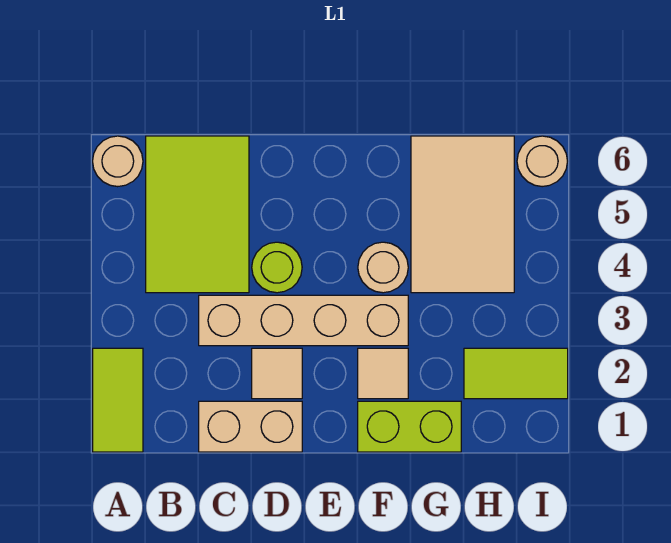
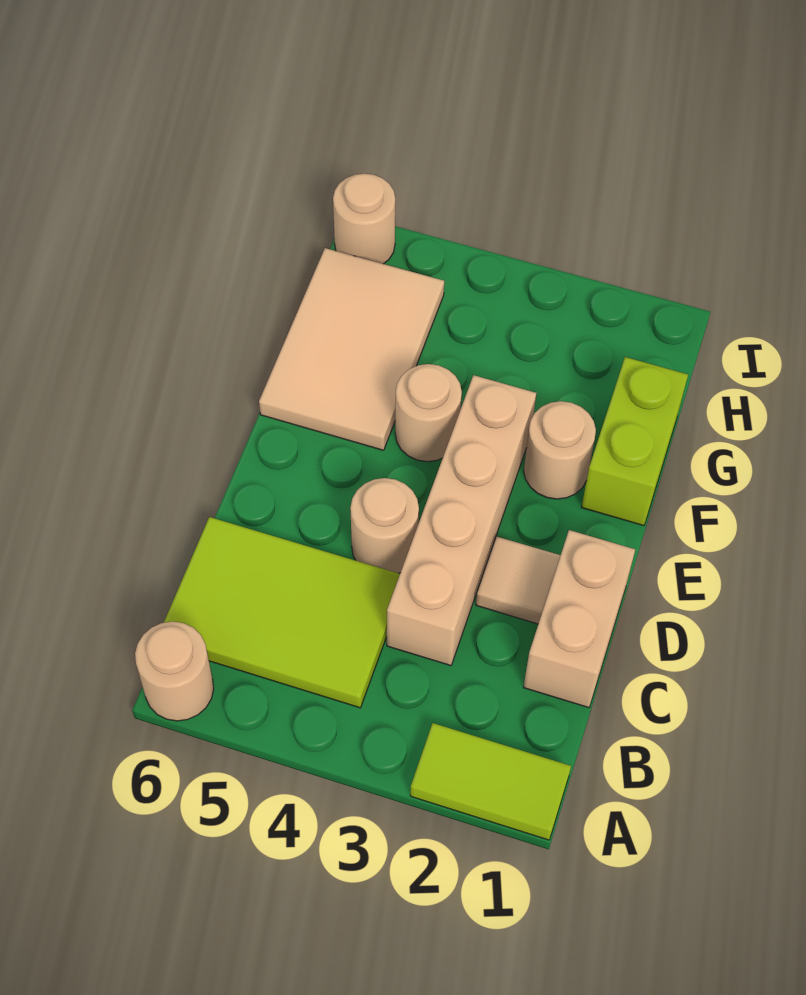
lime 1x1 round brick [252,242,302,293] -> tan 1x1 round brick [350,478,419,573]
tan 1x1 tile [358,348,408,399] -> tan 1x1 round brick [524,401,596,499]
tan 2x3 tile [411,136,514,293] -> tan 2x3 tile turned to [259,248,444,450]
lime 1x2 tile [464,348,568,399] -> none

